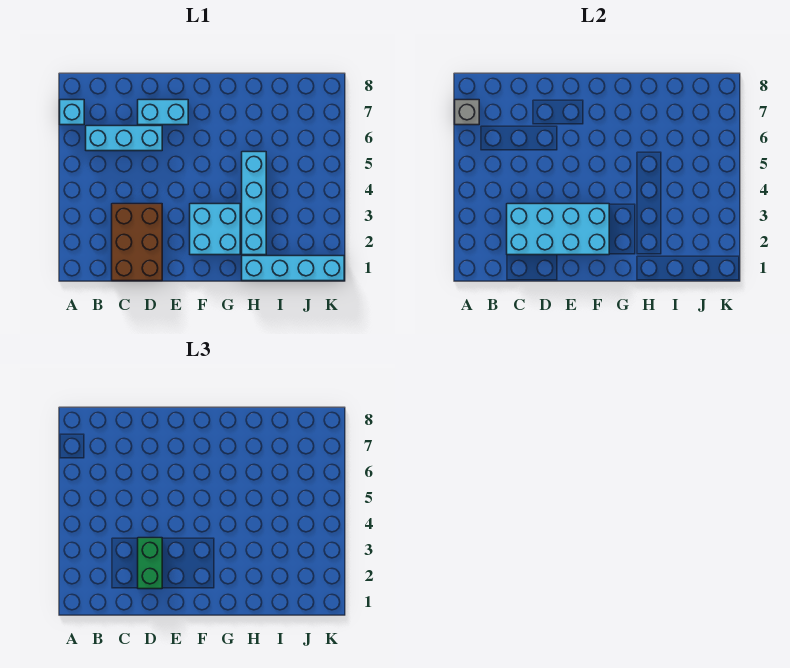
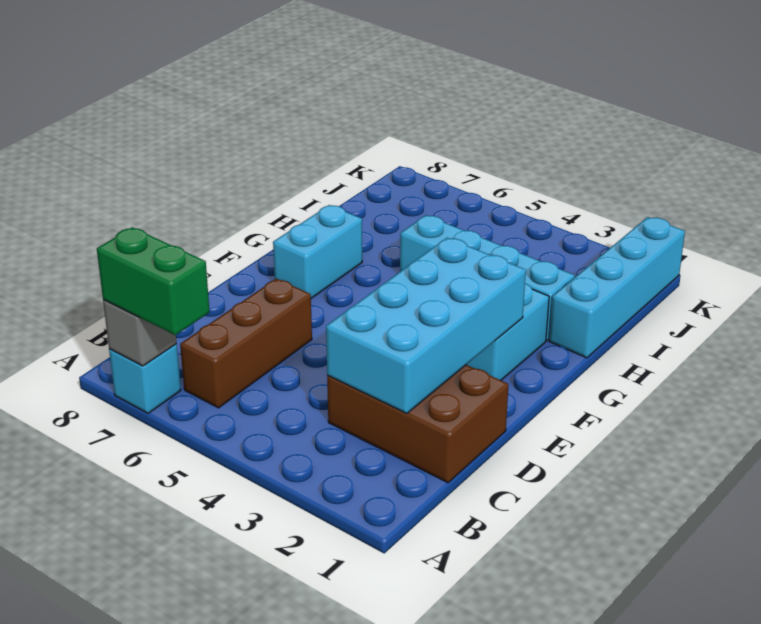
cyan 1x3 brick [86,126,162,151] -> brown 1x3 brick [180,279,312,408]
green 1x2 brick [138,538,162,589] -> green 1x2 brick moved to [97,227,210,335]
cyan 1x2 brick [138,100,188,125] -> cyan 1x2 brick moved to [273,205,362,298]

